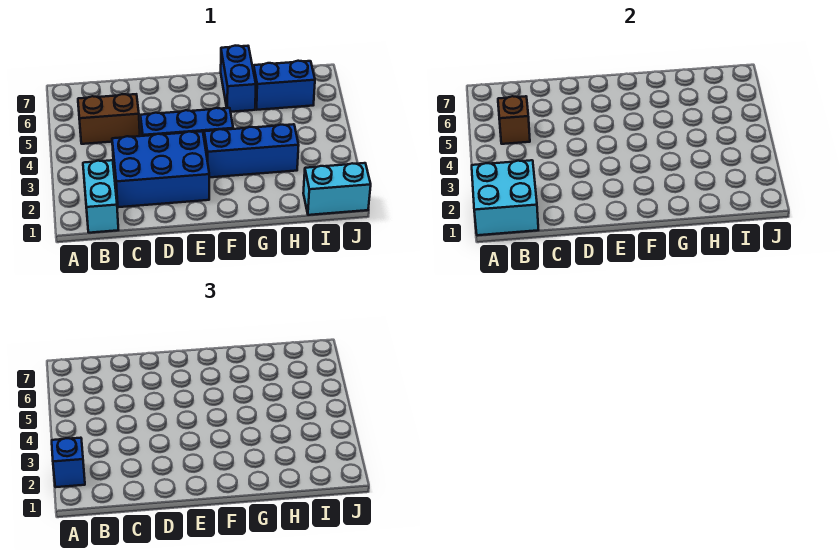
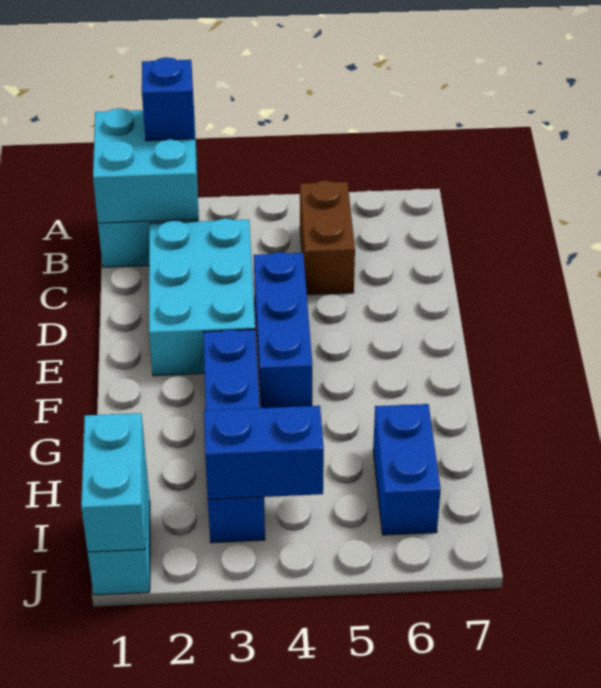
brown 1x1 brick [498,96,530,144] -> none
blue 2x3 brick [112,131,209,207] -> cyan 2x3 brick [149,219,255,376]
blue 1x3 brick [204,124,299,177] -> blue 1x4 brick [203,330,265,543]
blue 1x2 brick [221,46,256,112] -> blue 1x2 brick moved to [204,406,324,499]
none -> cyan 1x2 brick [81,413,146,552]

